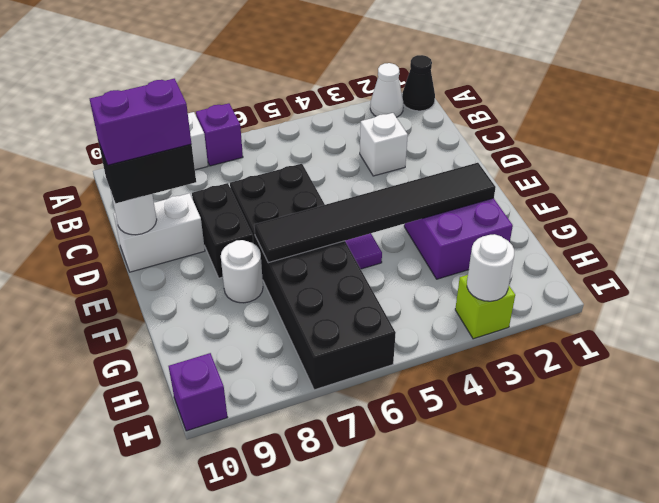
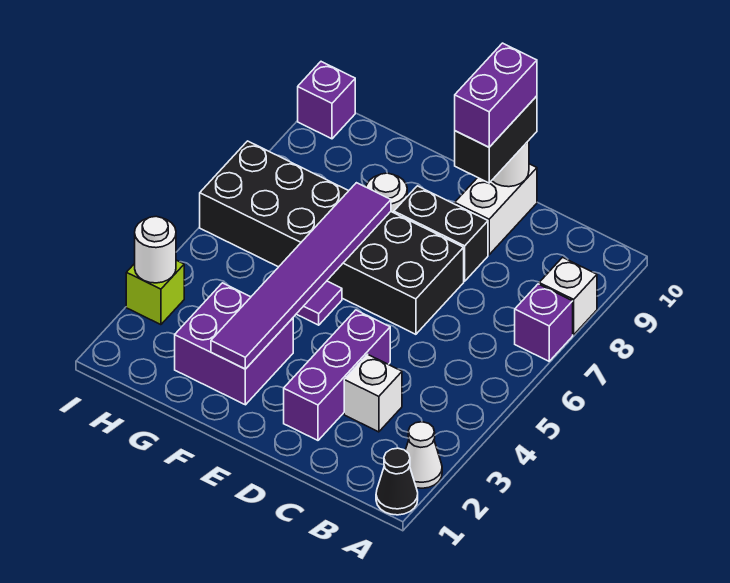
none -> purple 1x3 brick [284,310,390,440]
black 1x6 tile [254,163,496,263] -> purple 1x6 tile [211,183,391,369]

